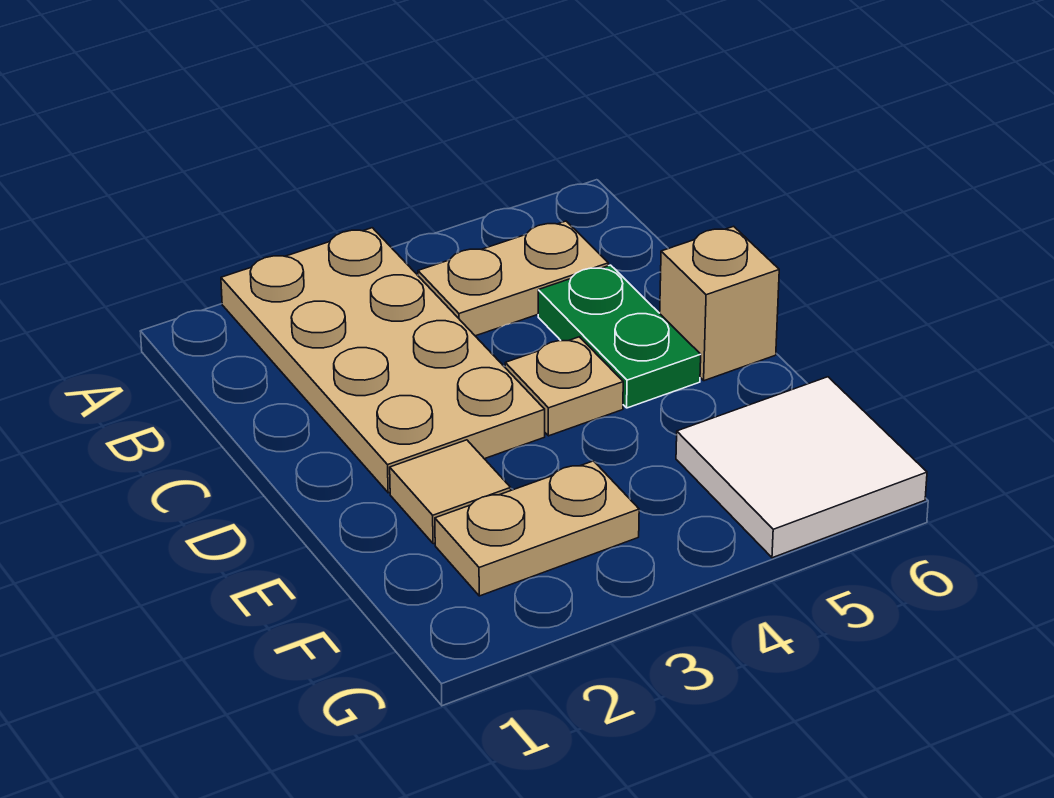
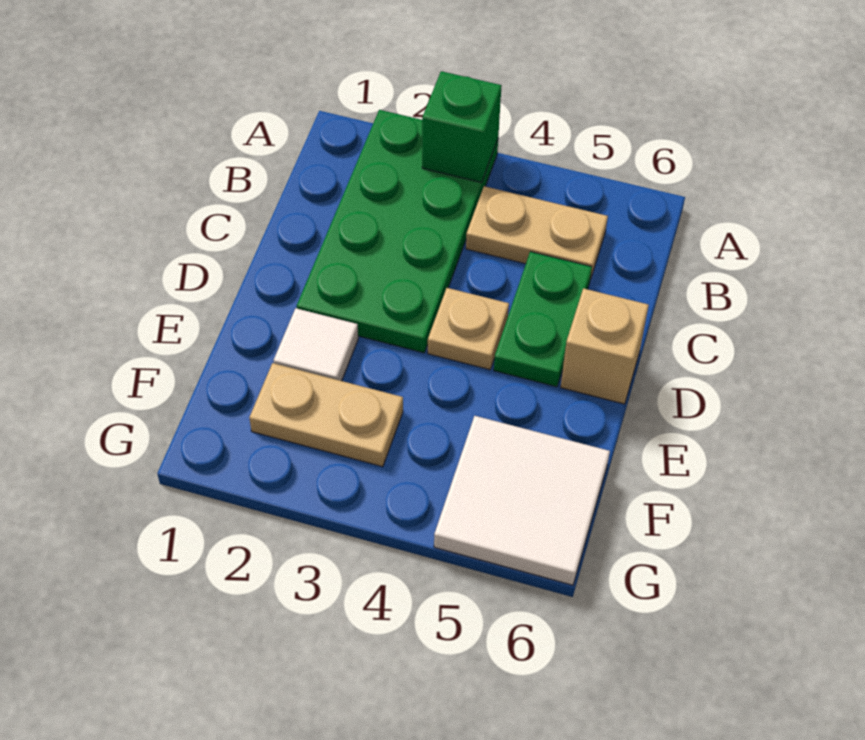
tan 2x4 plate [221,228,545,493] -> green 2x4 plate [297,110,498,353]
none -> green 1x1 brick [422,71,502,182]
tan 1x1 tile [390,440,511,544] -> white 1x1 tile [274,308,358,381]

